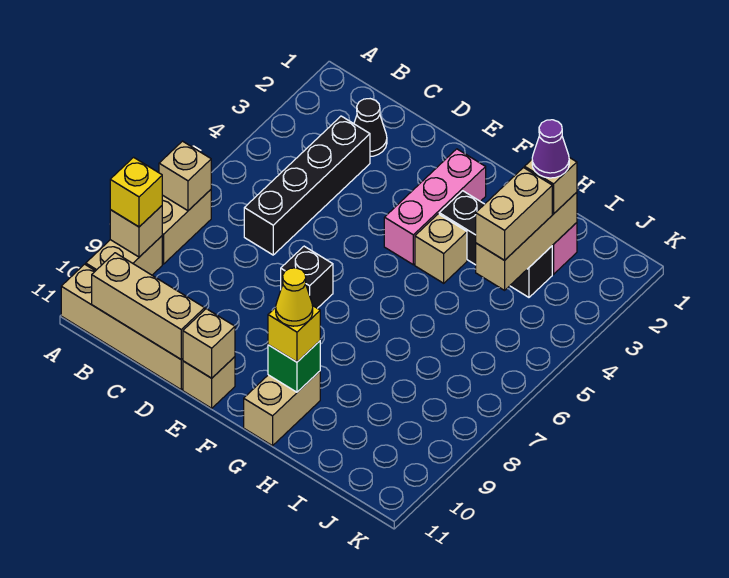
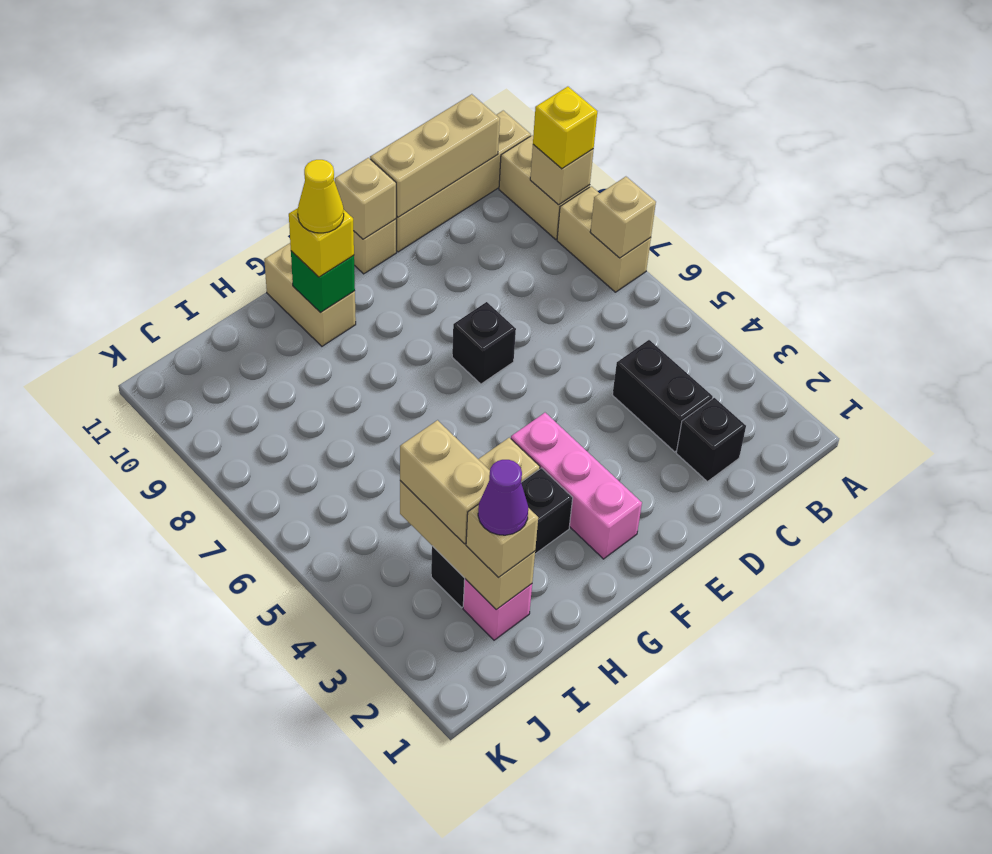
black 1x1 cone [354,99,387,157] -> black 1x1 brick [676,398,746,482]
black 1x4 brick [244,116,370,255] -> black 1x2 brick [613,340,713,452]

